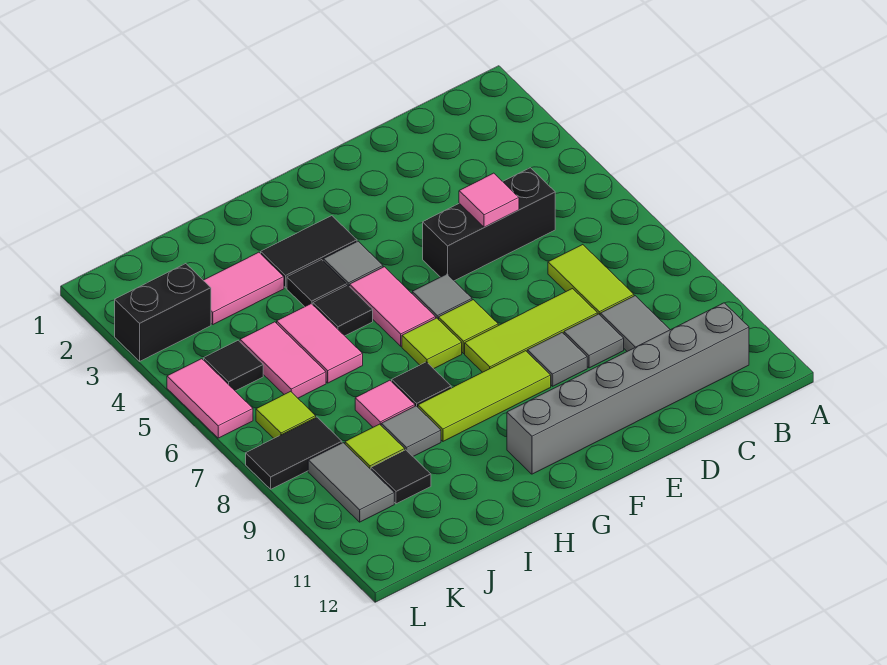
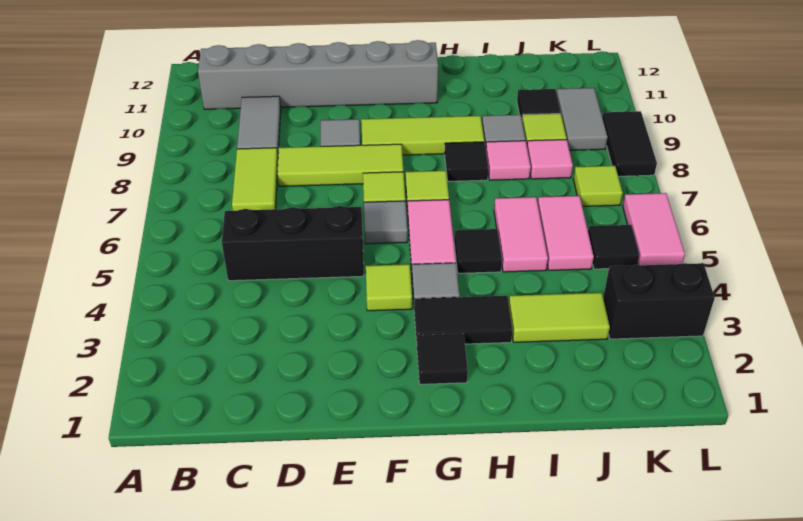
pink 1x1 tile [459,173,519,227] -> pink 1x1 tile moved to [527,140,573,179]
grey 1x1 tile [564,314,624,368] -> none
none -> lime 1x1 tile [366,264,412,311]
black 1x1 tile [287,260,347,307] -> black 1x1 tile moved to [417,334,468,384]
pink 1x2 tile [203,252,284,324] -> lime 1x2 tile [509,293,610,342]
black 1x2 tile [246,417,342,489] -> black 1x2 tile turned to [602,111,657,176]

